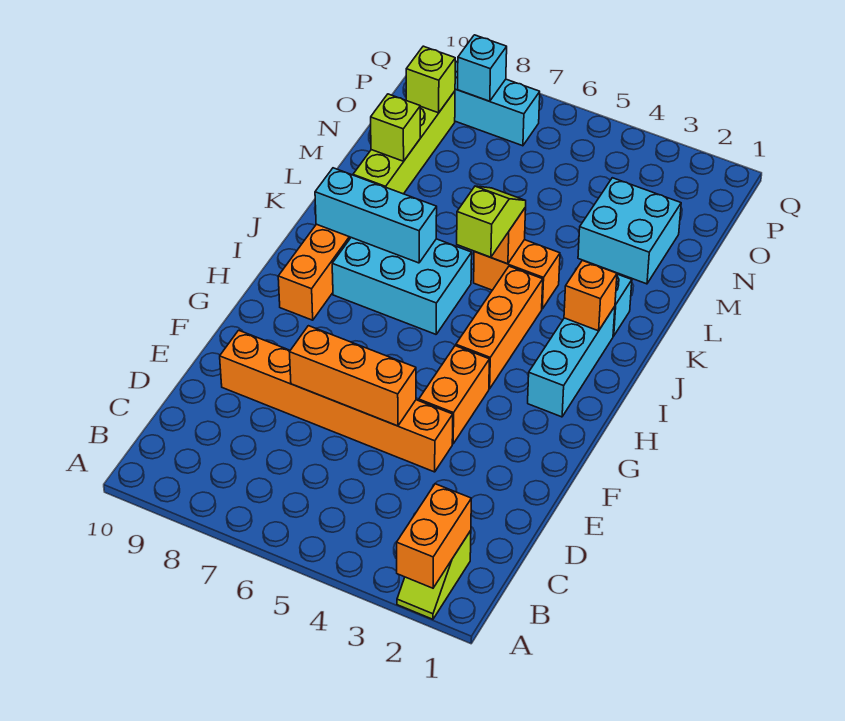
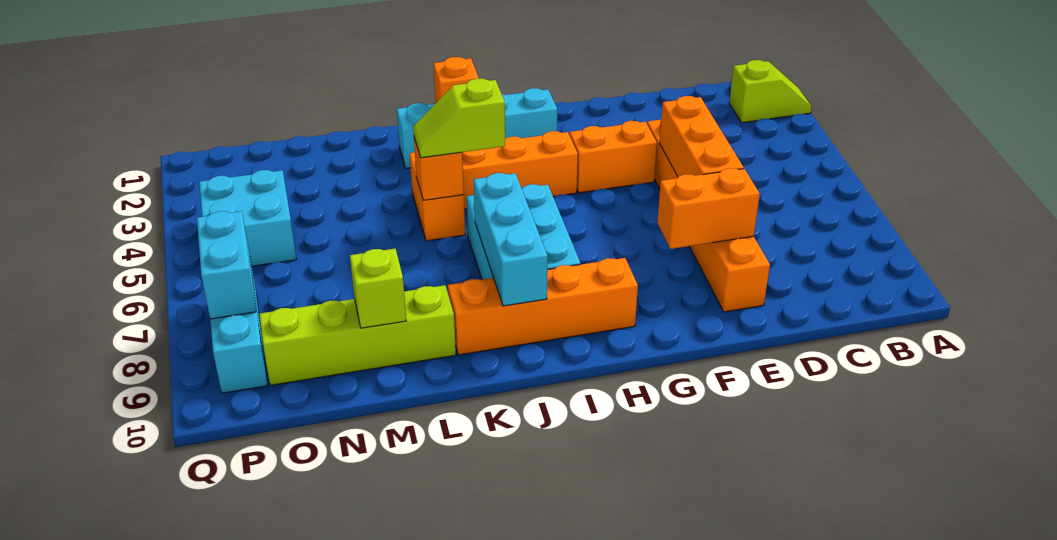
orange 1x2 brick [397,484,471,588] -> orange 1x2 brick moved to [657,168,760,249]
cyan 2x2 brick [578,178,681,284] -> cyan 2x2 brick moved to [199,170,296,266]
lime 1x1 brick [406,46,455,113] -> none
cyan 1x1 brick [458,35,507,101] -> cyan 1x2 brick [197,211,256,319]

